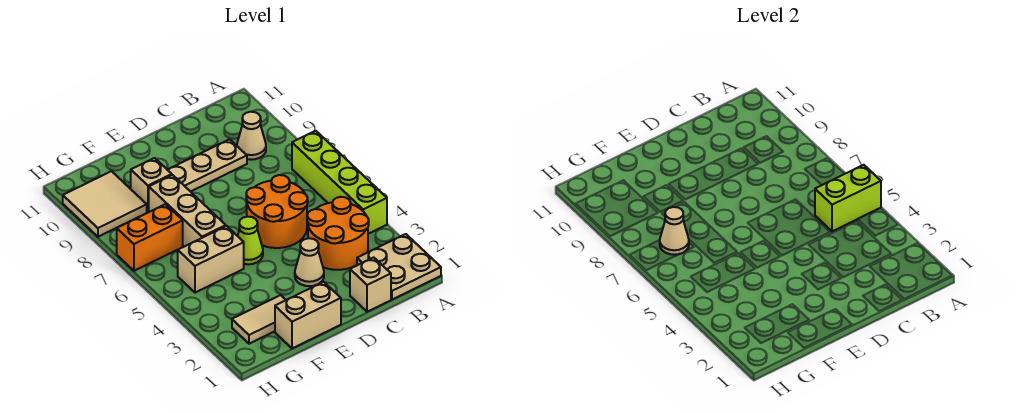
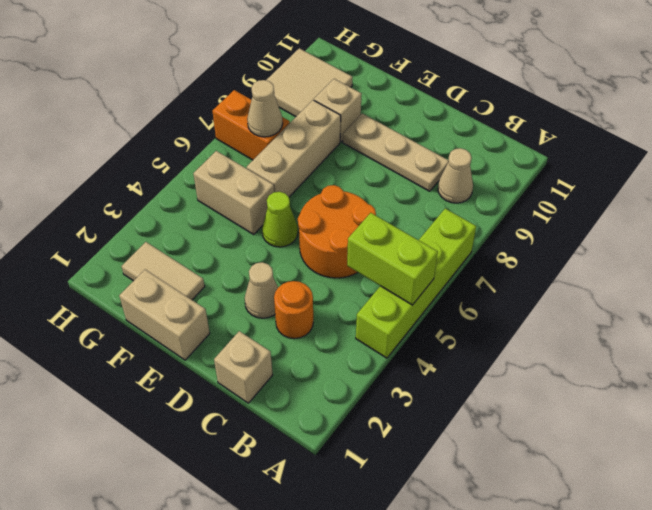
tan 2x2 plate [357,234,441,300] -> none
orange 2x2 round brick [307,197,369,270] -> orange 1x1 round brick [274,281,313,339]

